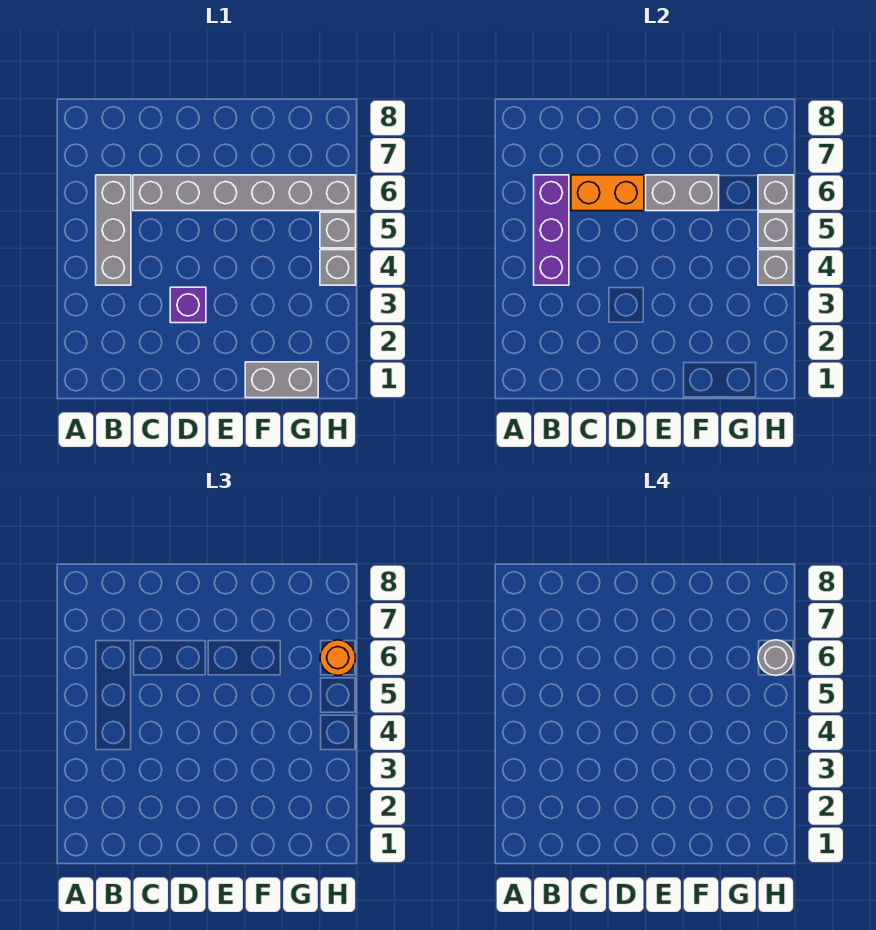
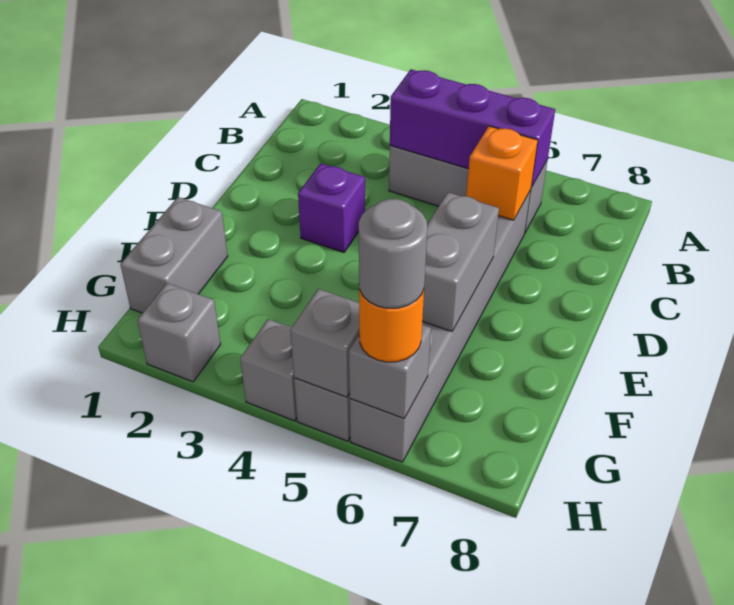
orange 1x2 brick [571,175,644,211] -> orange 1x1 brick [466,126,538,220]
grey 1x1 brick [758,250,794,285] -> grey 1x1 brick moved to [137,283,221,382]

